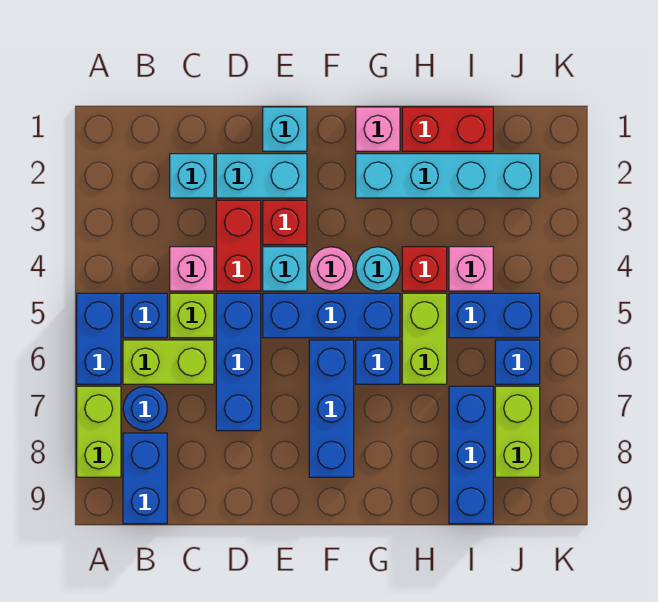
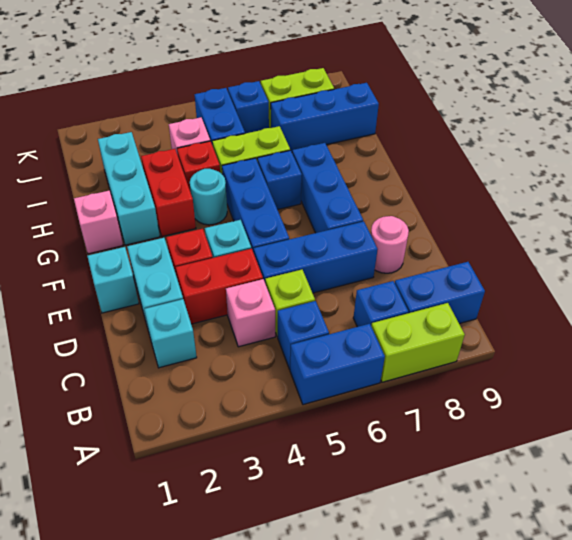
lime 1x2 brick [123,340,214,384] -> none
blue 1x1 round brick [123,386,167,431] -> blue 1x1 brick [353,281,408,327]
pink 1x1 round brick [309,247,354,291] -> pink 1x1 round brick moved to [371,216,409,273]
blue 1x3 brick [309,340,354,477] -> blue 1x3 brick turned to [292,143,363,233]
cyan 1x4 brick [356,154,540,198] -> cyan 1x3 brick [98,132,160,245]
red 1x2 brick [402,107,493,151] -> red 1x2 brick moved to [141,149,196,237]

